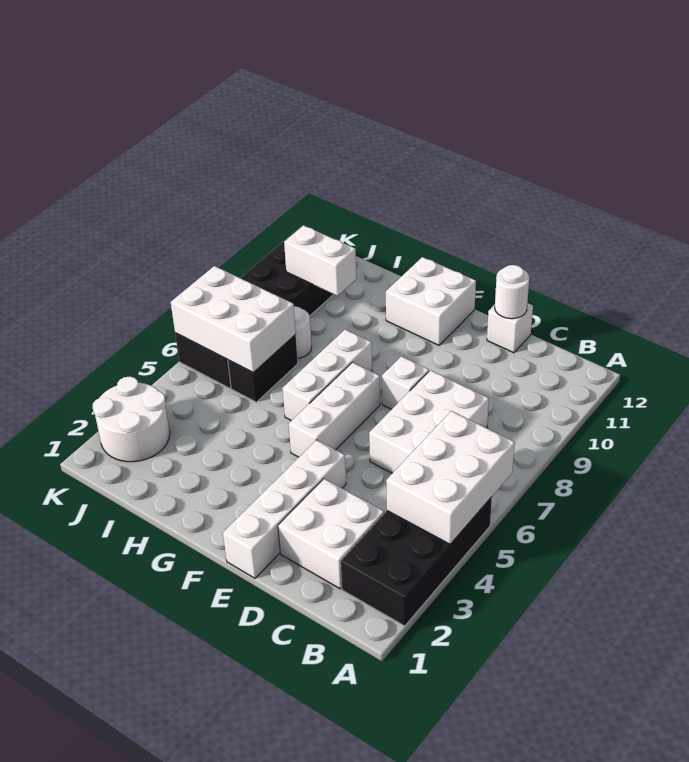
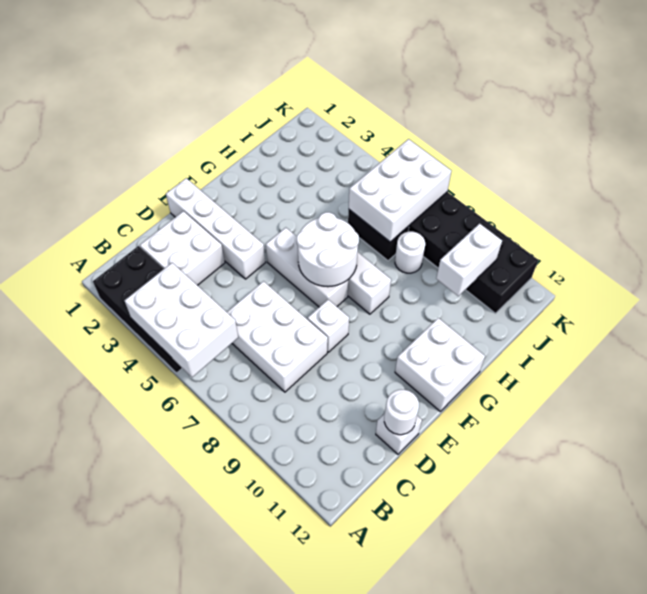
white 2x2 round brick [93,377,170,462] -> white 2x2 round brick moved to [297,212,359,287]

